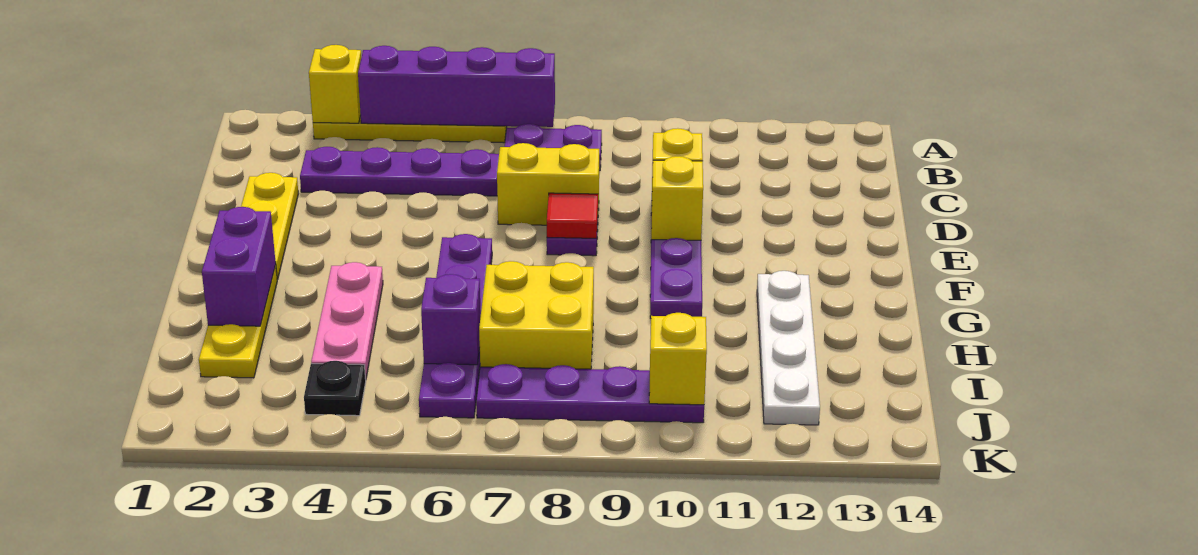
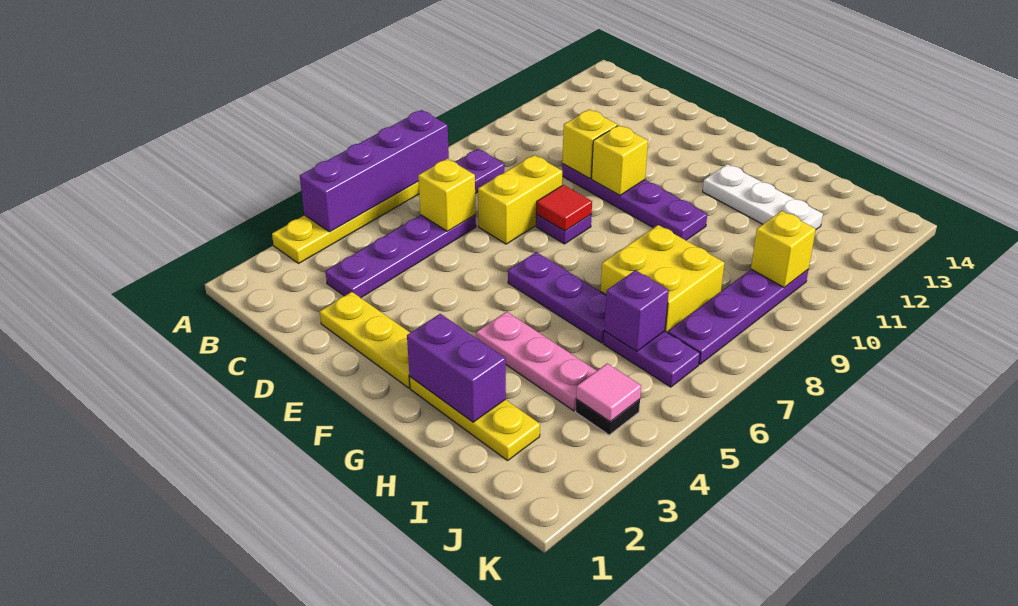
yellow 1x1 brick [309,45,361,123] -> yellow 1x1 brick moved to [418,159,476,231]
white 1x4 plate [757,271,820,425] -> white 1x3 plate [703,164,823,229]
none -> pink 1x1 tile [576,363,641,422]

